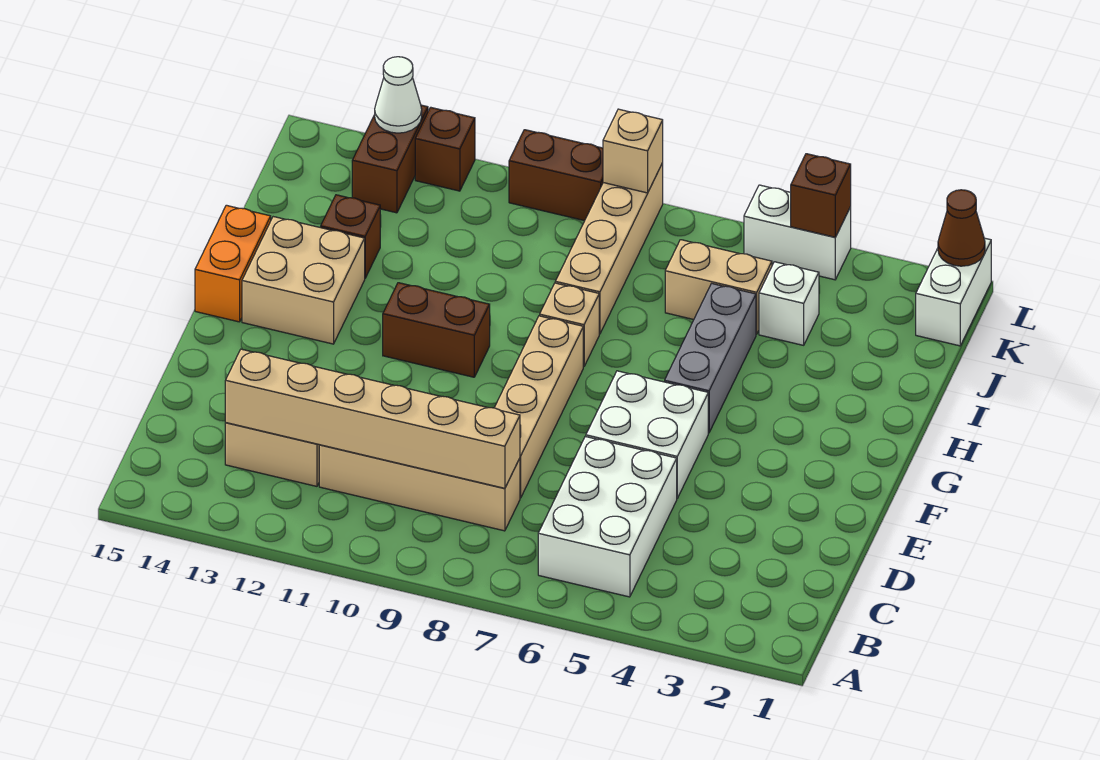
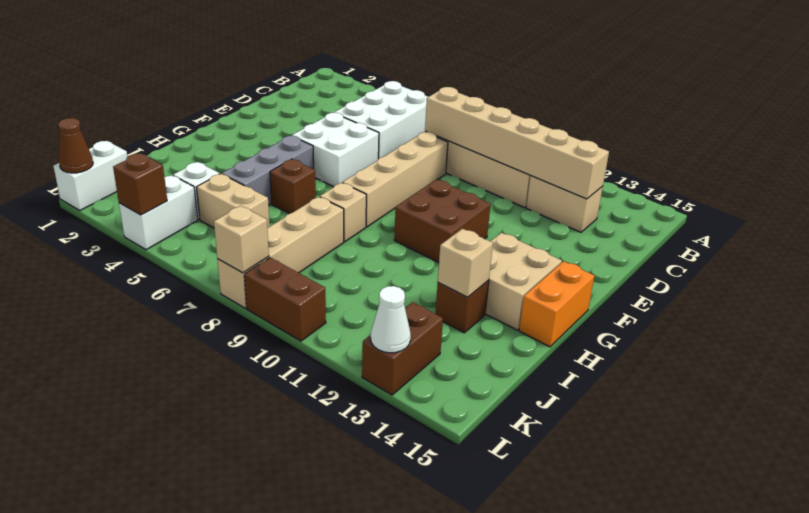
brown 1x2 brick [383,283,490,377] -> brown 2x2 brick [394,180,491,263]
none -> tan 1x1 brick [438,229,493,297]
white 1x2 brick [744,185,851,280] -> white 1x2 brick turned to [119,175,198,250]
brown 1x1 brick [415,107,475,191] -> brown 1x1 brick moved to [270,159,316,214]

